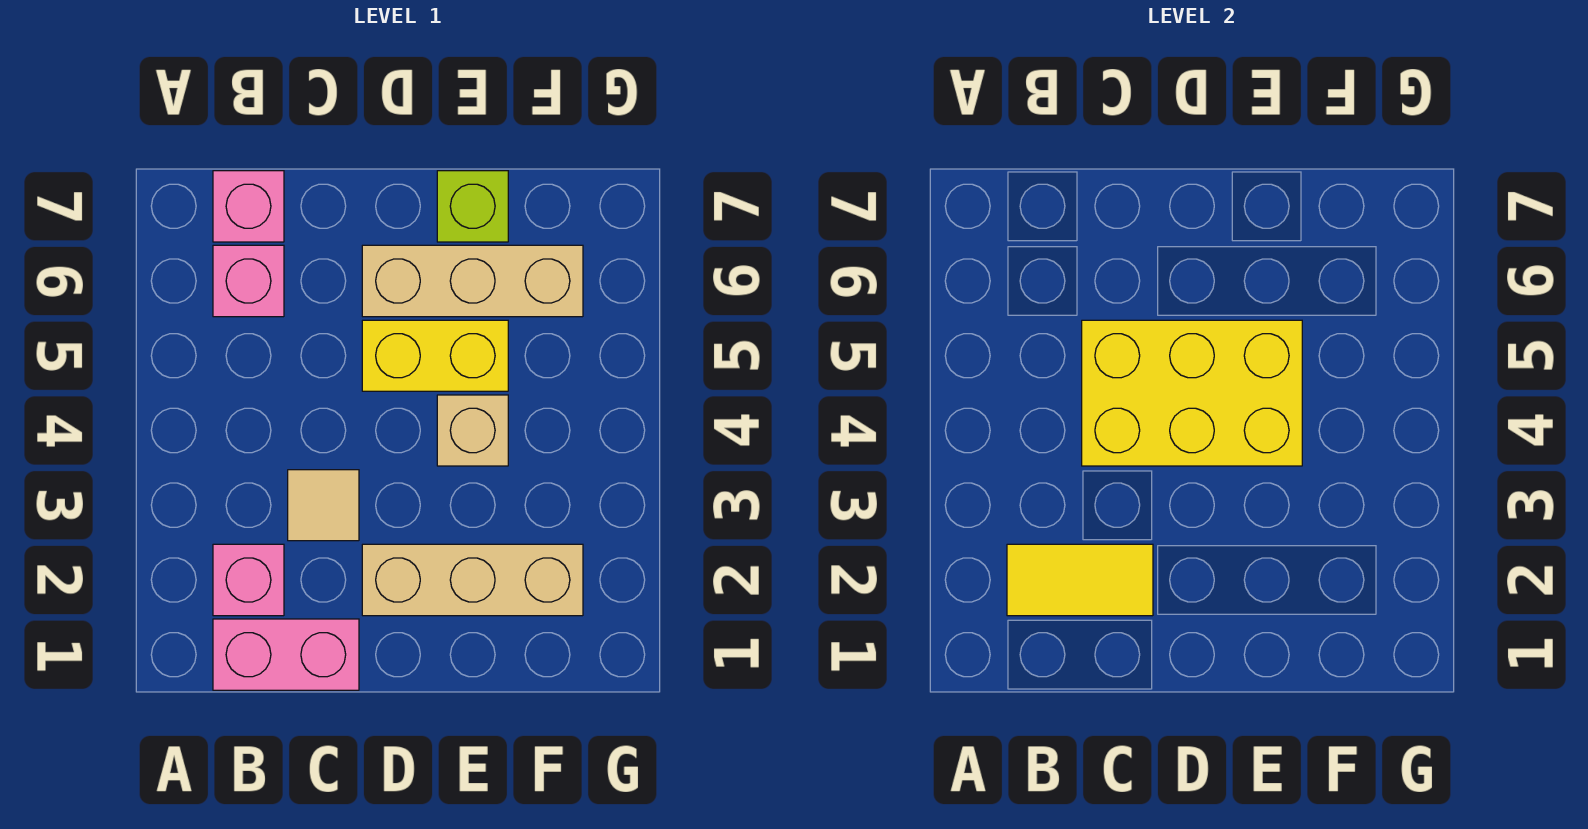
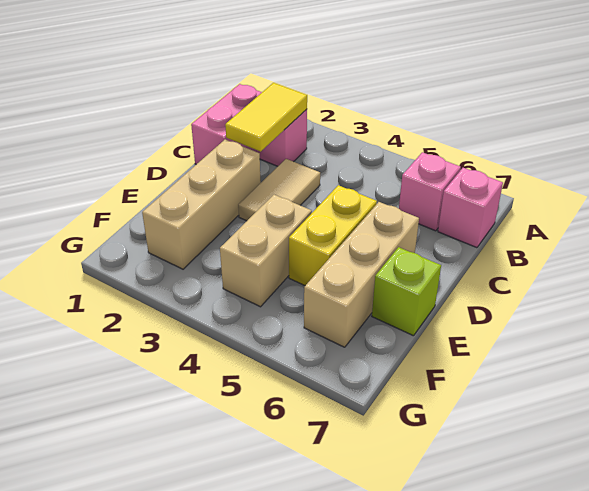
tan 1x1 tile [288,470,359,541] -> tan 1x2 tile [238,159,320,221]
yellow 2x3 brick [1082,320,1302,466] -> none
tan 1x1 brick [437,395,508,466] -> tan 1x2 brick [220,195,312,307]

